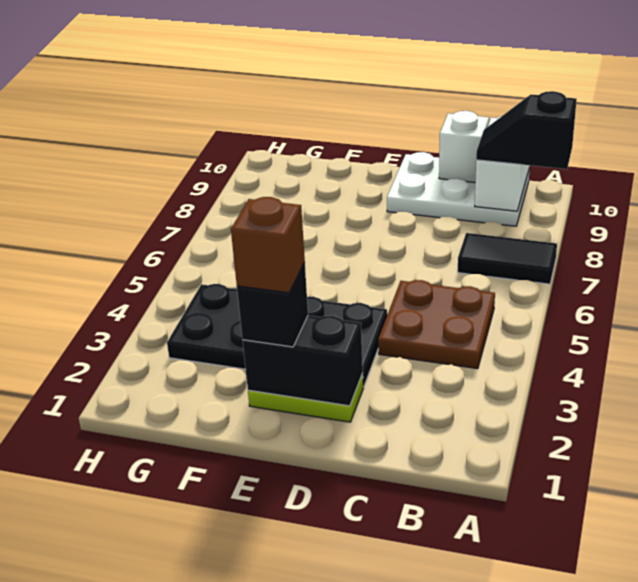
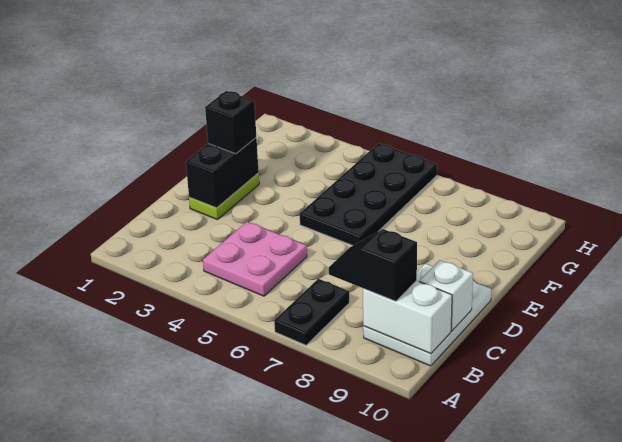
black 1x2 tile [458,233,557,284] -> black 1x2 plate [274,279,349,345]
black 1x2 slope [476,91,577,169] -> black 1x2 slope turned to [329,229,417,301]
brown 2x2 plate [378,280,495,369] -> pink 2x2 plate [203,222,307,296]
black 2x4 plate [167,284,387,387] -> black 2x4 plate moved to [300,143,437,246]
brown 1x1 brick [231,197,305,293] -> none

